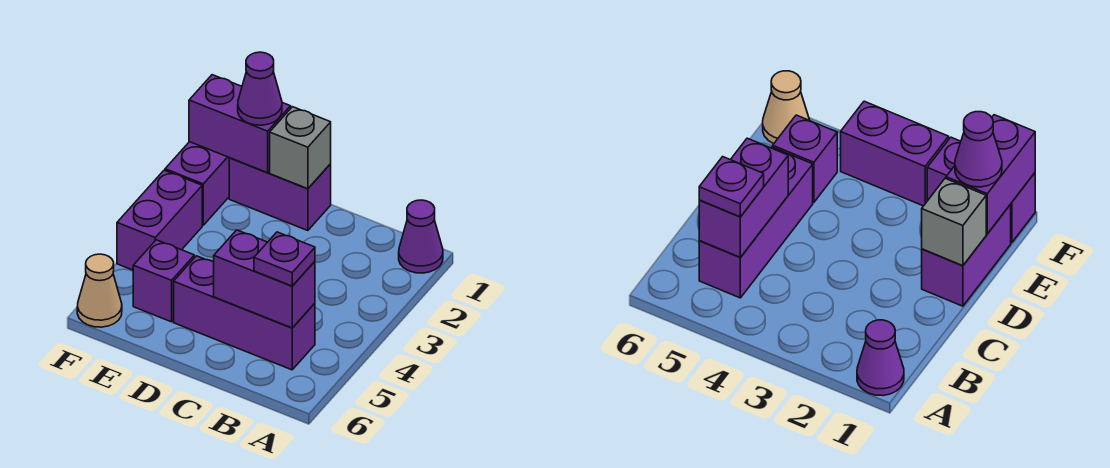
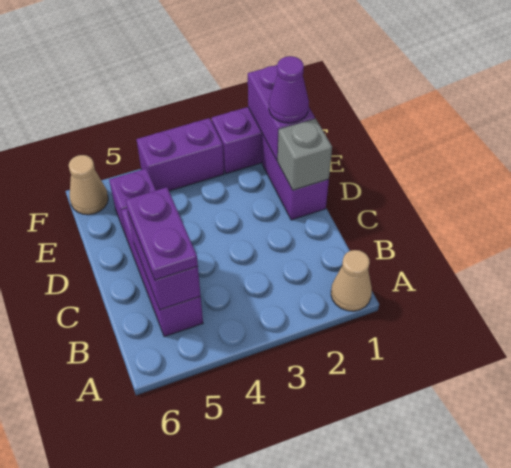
purple 1x1 cone [399,200,443,273] -> tan 1x1 cone [331,250,372,311]
purple 1x1 plate [254,232,315,286] -> purple 1x2 plate [126,187,198,280]

